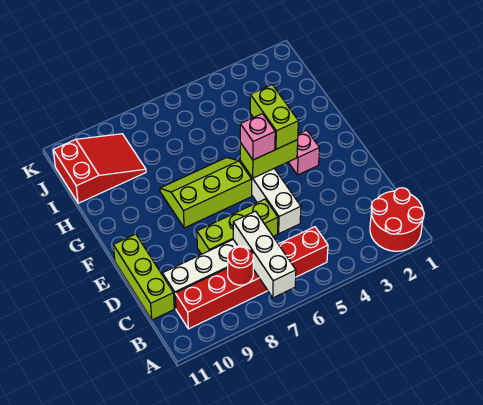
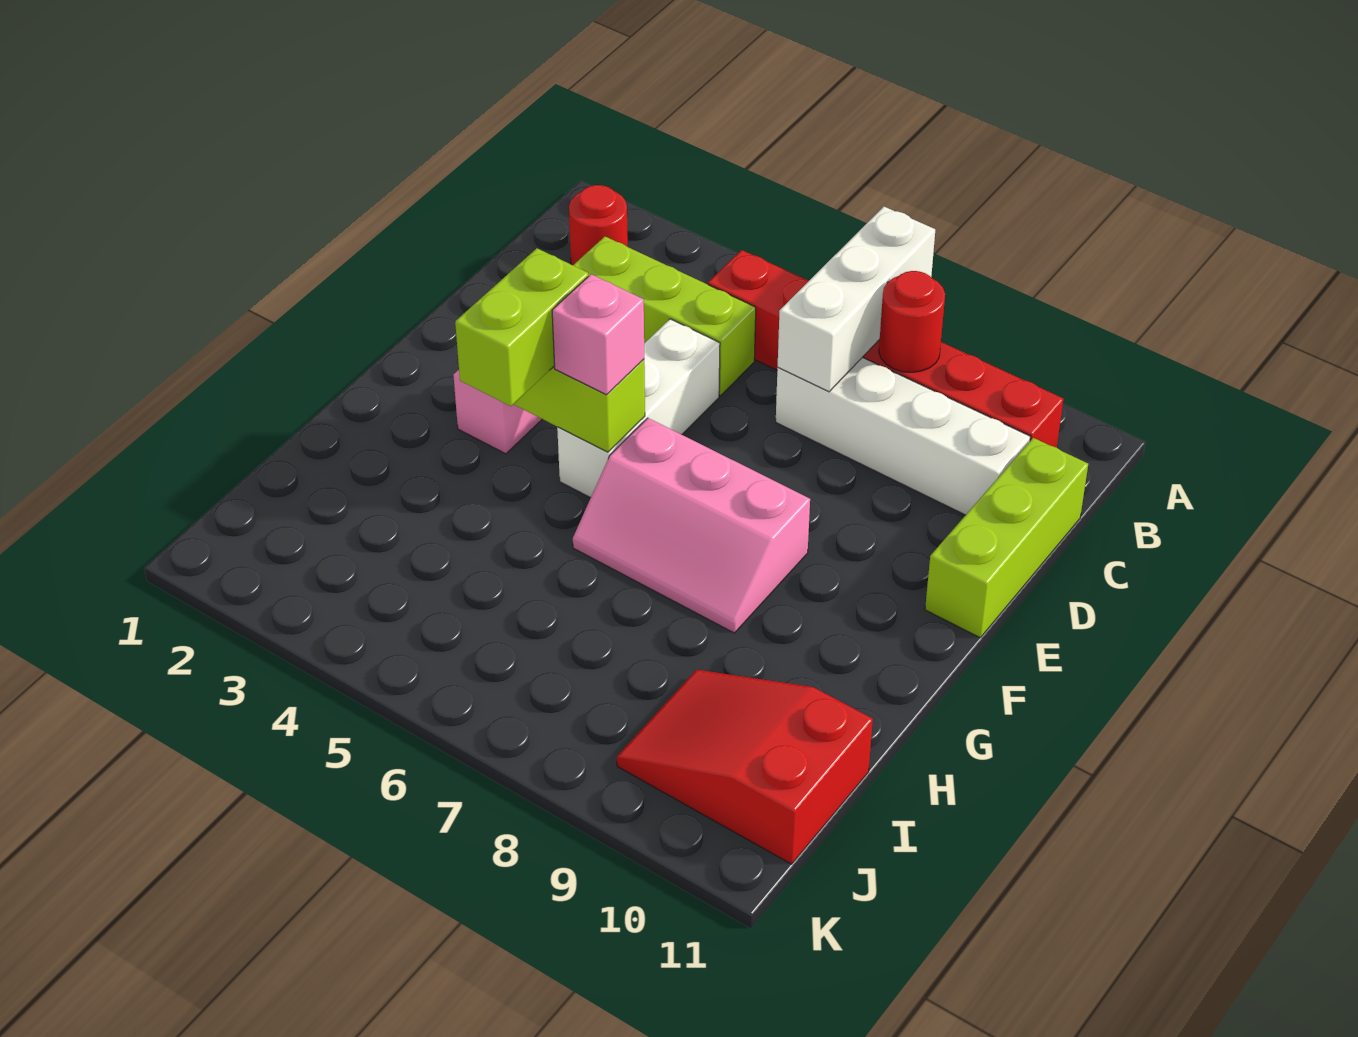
red 2x2 round brick [370,188,424,251] -> red 1x1 round brick [569,185,628,265]
lime 1x3 brick [197,199,278,254] -> lime 1x3 brick moved to [573,237,756,395]
lime 2x3 slope [160,158,252,228] -> pink 2x3 slope [573,418,810,633]

